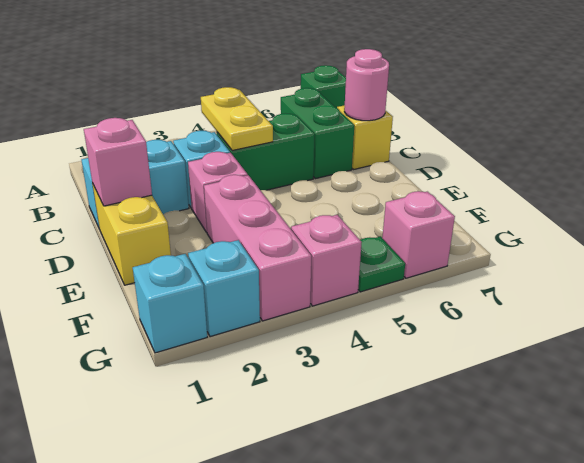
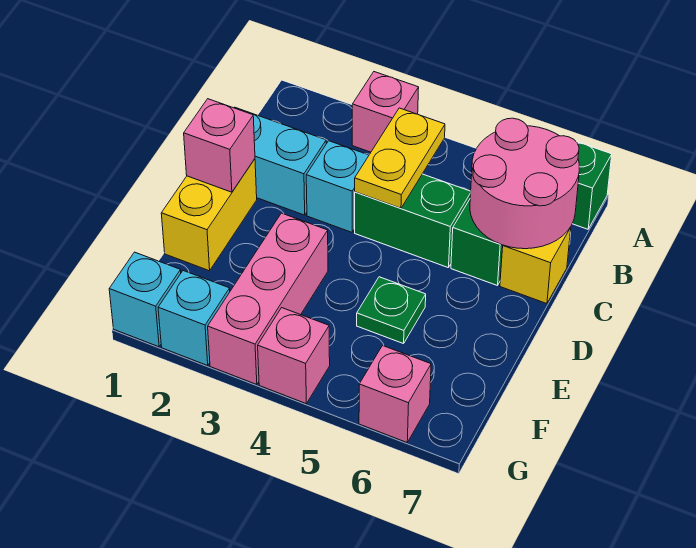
pink 1x1 round brick [344,49,389,121] -> pink 2x2 round brick [470,118,579,249]
pink 1x1 brick [188,152,248,232] -> pink 1x1 brick moved to [352,72,419,152]
green 1x1 plate [358,236,405,292] -> green 1x1 plate moved to [357,277,426,344]

